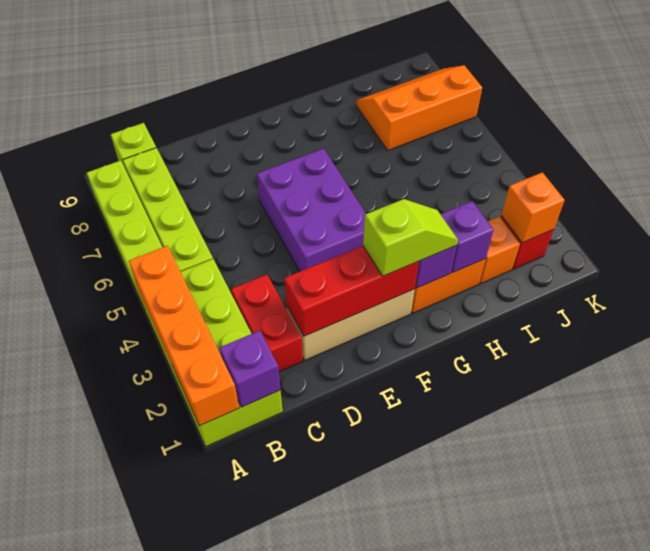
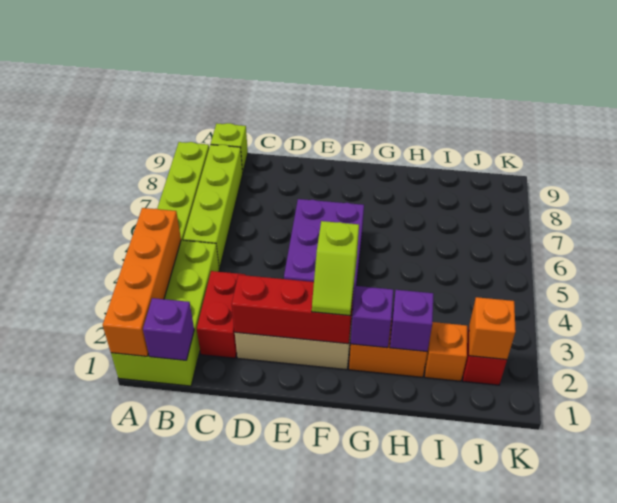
lime 1x2 slope [363,199,458,276] -> lime 1x2 slope turned to [312,221,359,316]
orange 2x3 slope [356,66,482,150] -> none

